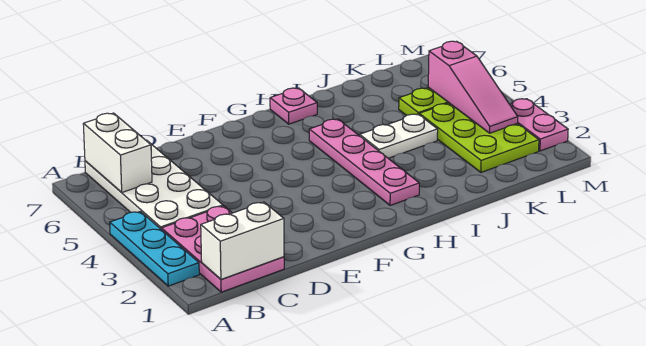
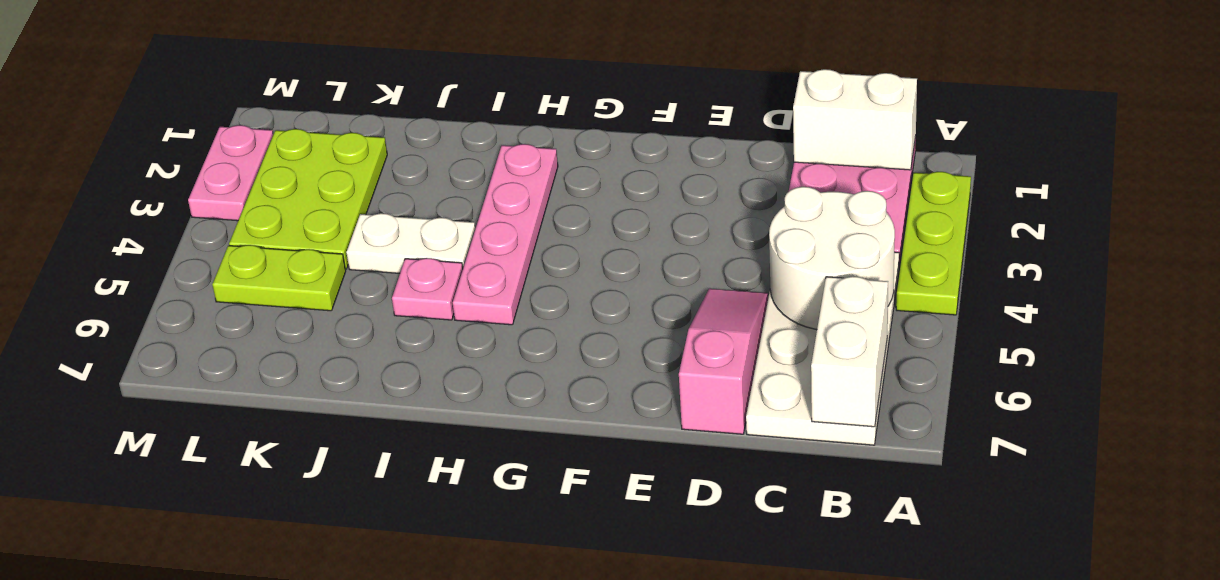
cyan 1x3 plate [110,211,199,286] -> lime 1x3 plate [896,172,971,315]
none -> white 2x2 round brick [769,187,895,329]
pink 1x1 plate [270,88,317,124] -> pink 1x1 plate moved to [392,258,463,320]
pink 1x3 slope [428,41,518,133] -> pink 1x3 slope moved to [679,289,768,434]

